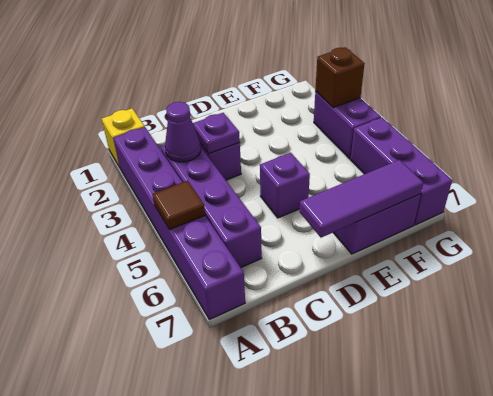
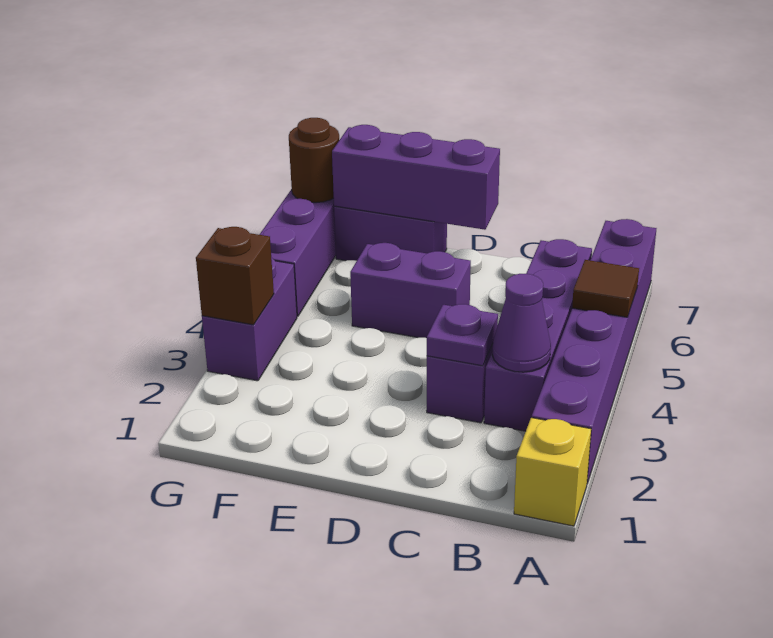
purple 1x1 brick [260,153,310,218] -> purple 1x2 brick [350,243,471,338]
purple 1x3 tile [300,160,424,238] -> purple 1x3 brick [332,125,500,230]
none -> brown 1x1 round brick [289,118,339,203]

